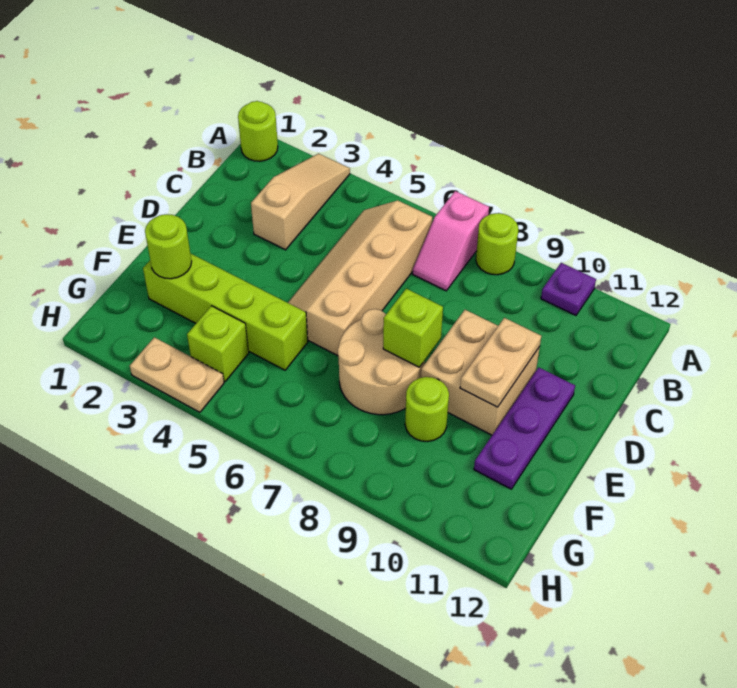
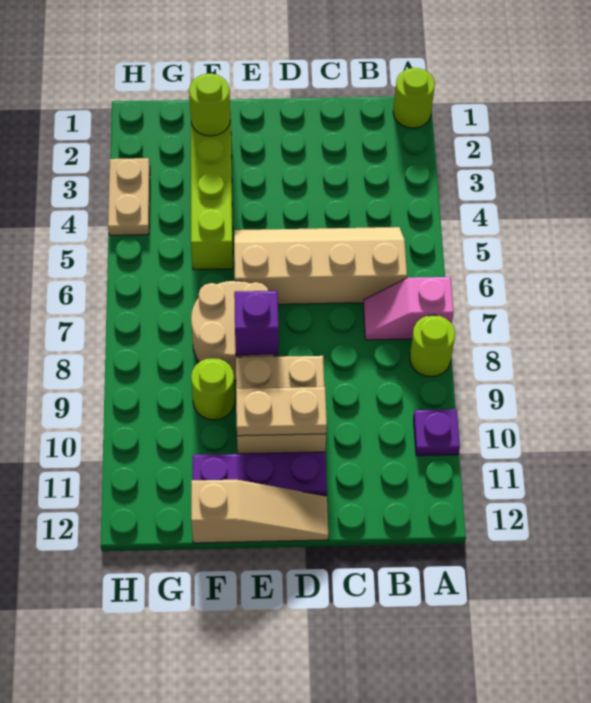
tan 1x3 slope [251,154,350,250] -> tan 1x3 slope moved to [191,480,328,543]
lime 1x1 brick [383,289,443,367] -> purple 1x1 brick [234,291,279,355]
lime 1x1 brick [187,306,249,381] -> none

